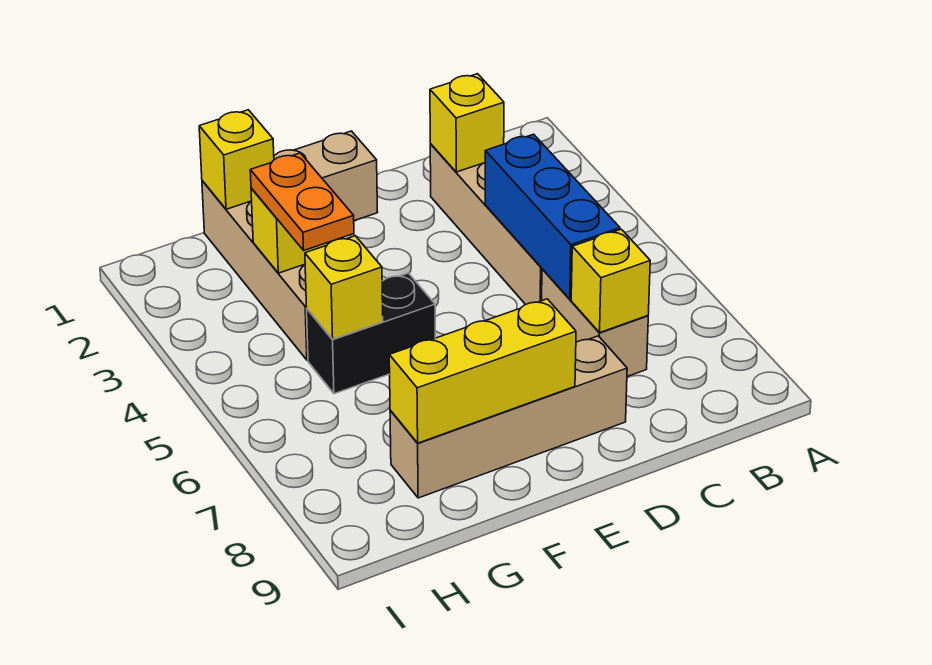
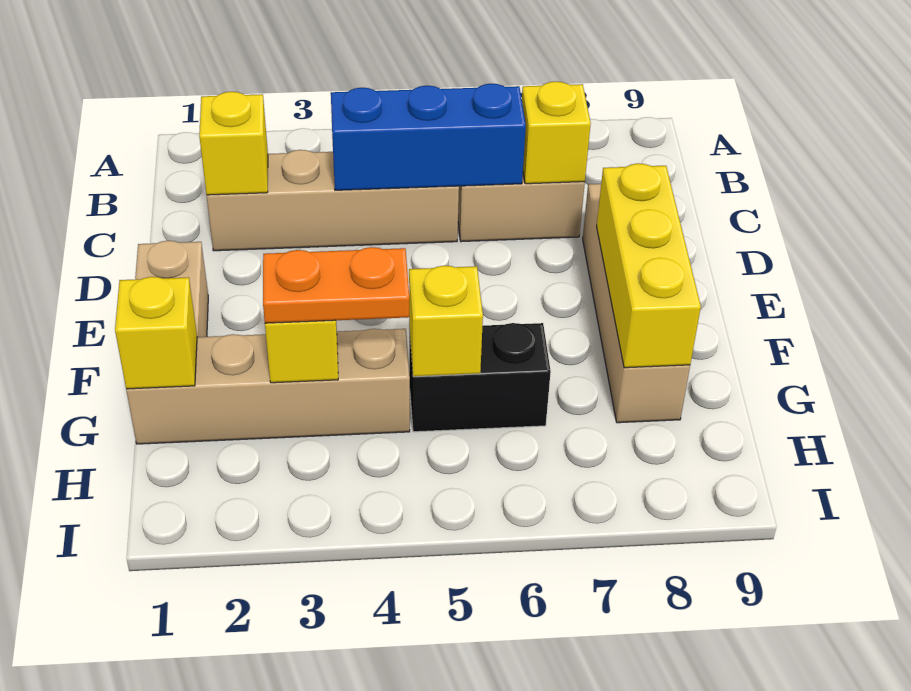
black 1x2 brick [307,273,435,394] -> black 1x2 brick turned to [409,323,551,432]

